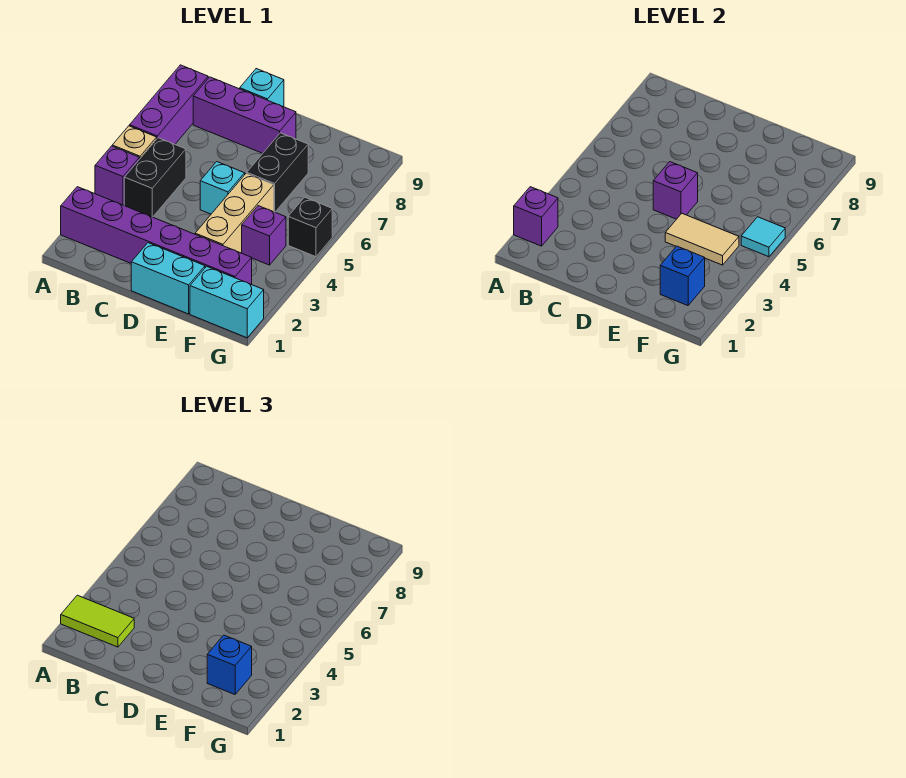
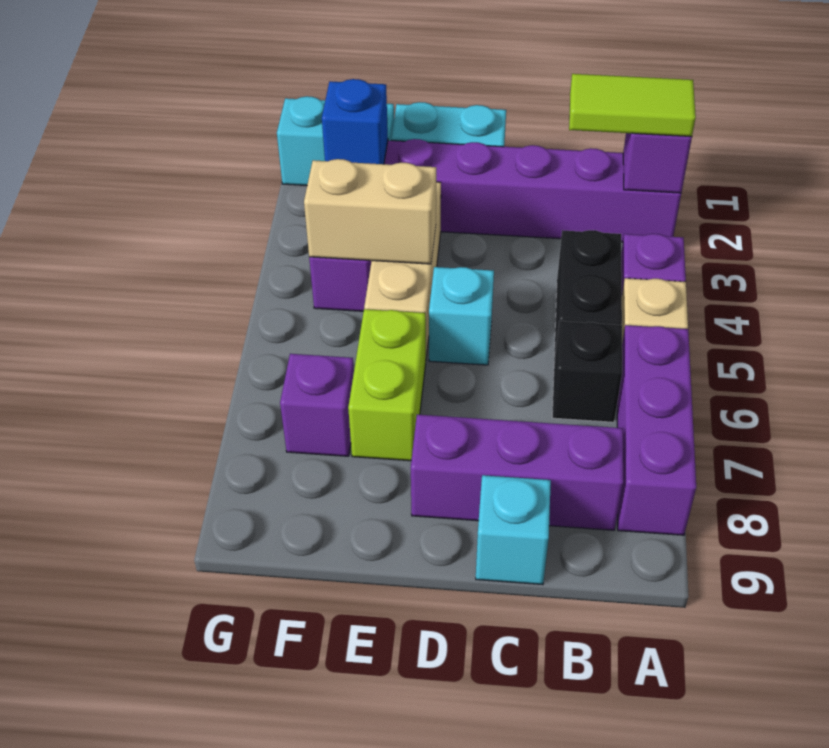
purple 1x1 brick [653,162,698,219] -> purple 1x1 brick moved to [280,354,354,456]
tan 1x2 tile [665,214,739,265] -> tan 1x2 brick [304,159,436,264]
black 1x2 brick [247,133,308,212] -> lime 1x2 brick [348,309,426,461]
blue 1x1 brick [207,635,252,695] -> none
black 1x1 brick [288,197,332,257] -> black 1x1 brick moved to [552,321,622,422]
cyan 1x1 tile [741,217,785,257] -> none

